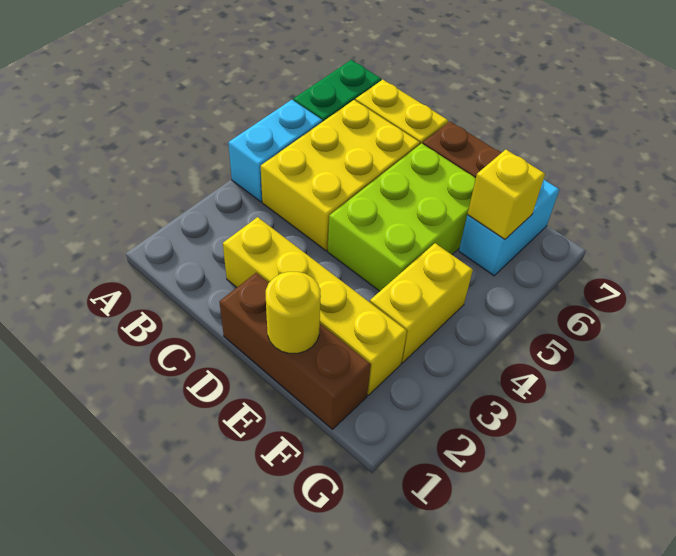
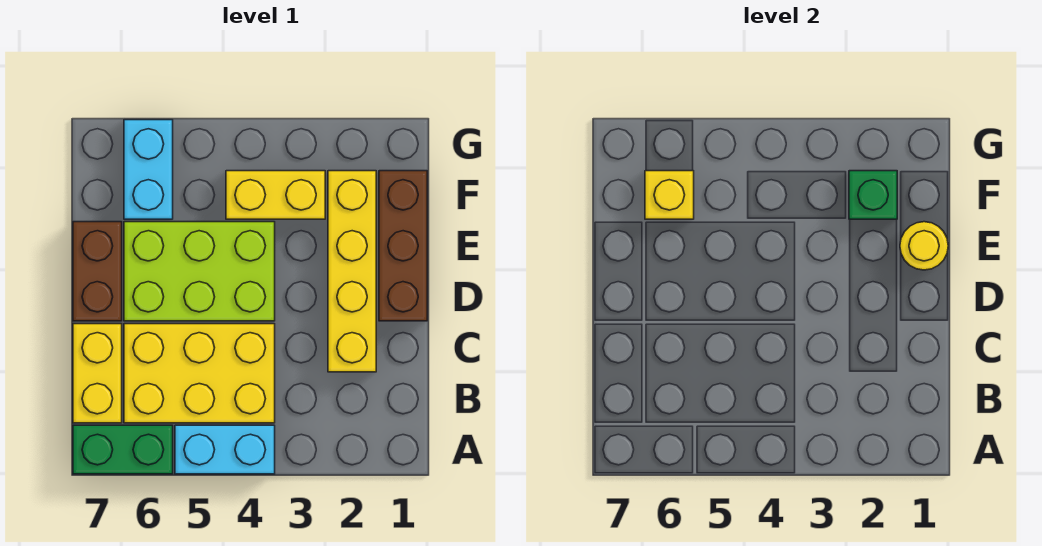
none -> green 1x1 brick [849,171,897,219]
cyan 1x2 brick [459,180,559,276] -> cyan 1x2 brick turned to [124,120,173,219]

